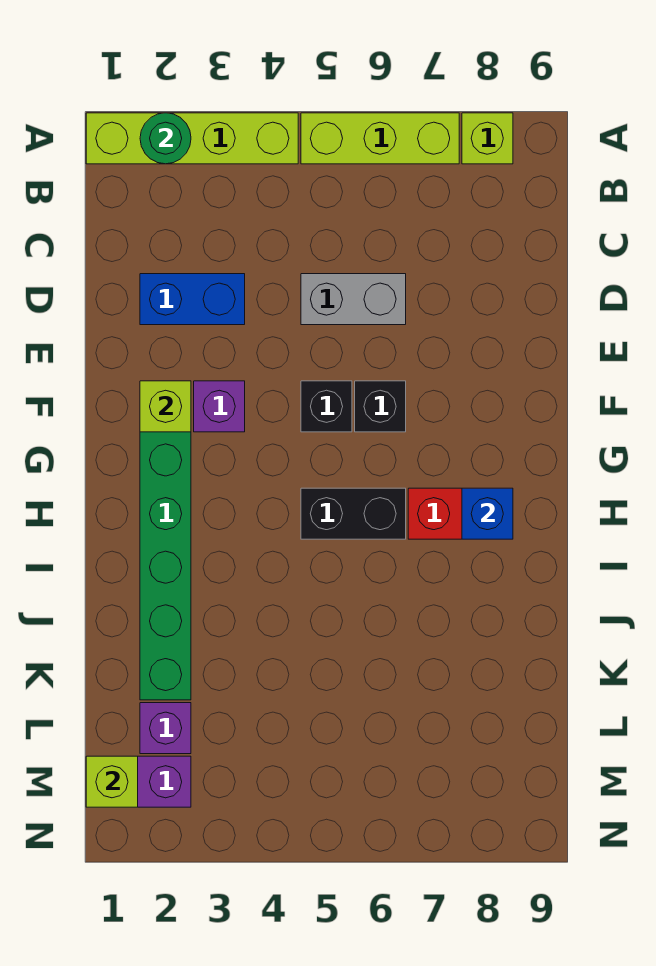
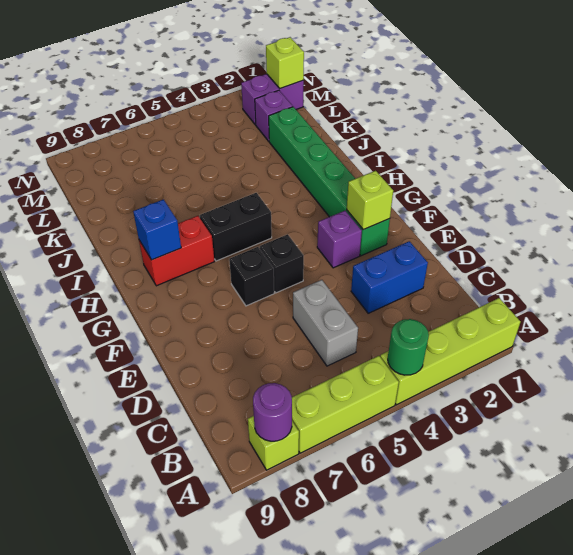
green 1x1 round brick [140,113,191,164] -> green 1x1 round brick moved to [388,319,429,375]
none -> purple 1x1 round brick [253,383,292,441]
grey 1x2 brick [301,274,406,325] -> grey 1x2 brick turned to [293,280,358,366]

